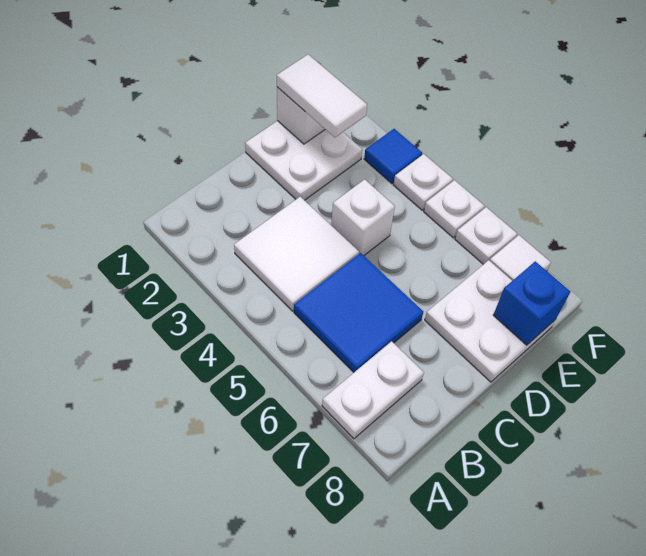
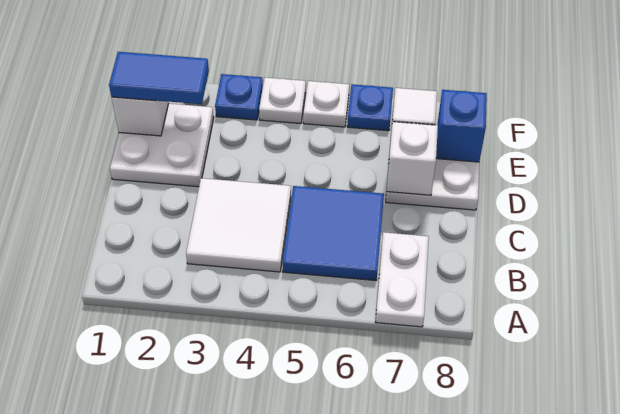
white 1x1 brick [331,179,395,255] -> white 1x1 brick moved to [387,122,438,195]
white 1x2 tile [277,54,367,137] -> blue 1x2 tile [109,52,209,104]
blue 1x1 tile [364,129,422,184] -> blue 1x1 plate [215,74,263,120]
white 1x1 plate [455,207,517,264] -> blue 1x1 plate [347,84,393,131]

